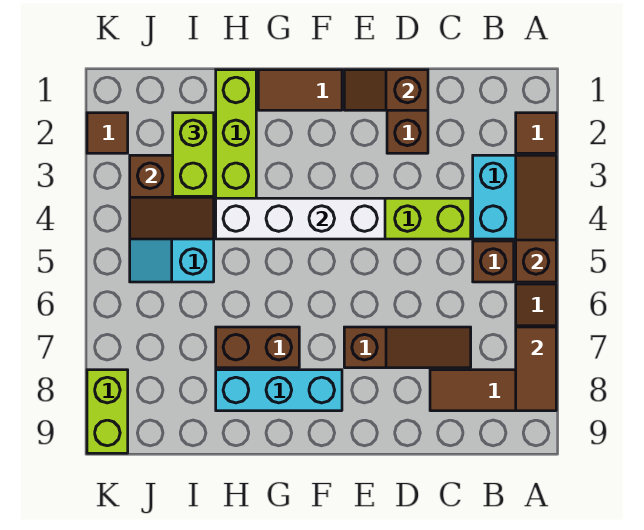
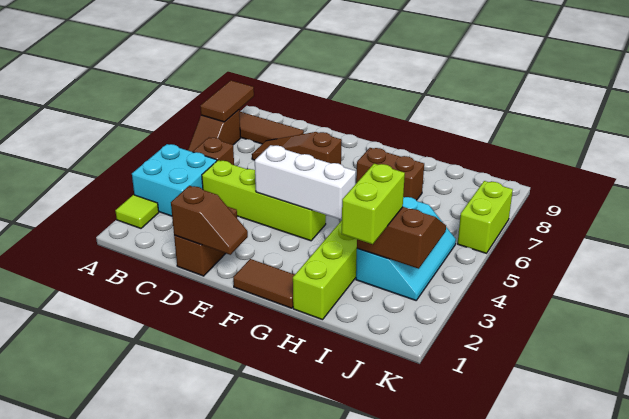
brown 1x1 tile [516,113,556,153] -> lime 1x1 tile [115,195,159,228]
brown 1x3 slope [516,155,556,282] -> none
white 1x4 brick [216,198,385,239] -> white 1x3 brick [255,145,356,219]
cyan 1x3 brick [216,370,342,411] -> none
brown 1x1 tile [87,113,128,153] -> none
lime 1x2 brick [87,370,128,453] -> lime 1x2 brick moved to [458,181,513,253]

